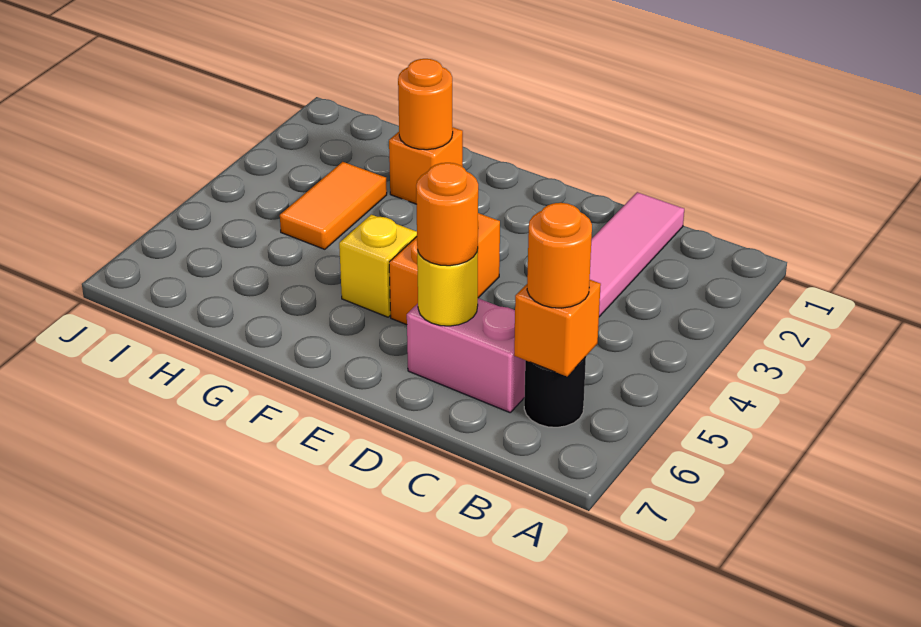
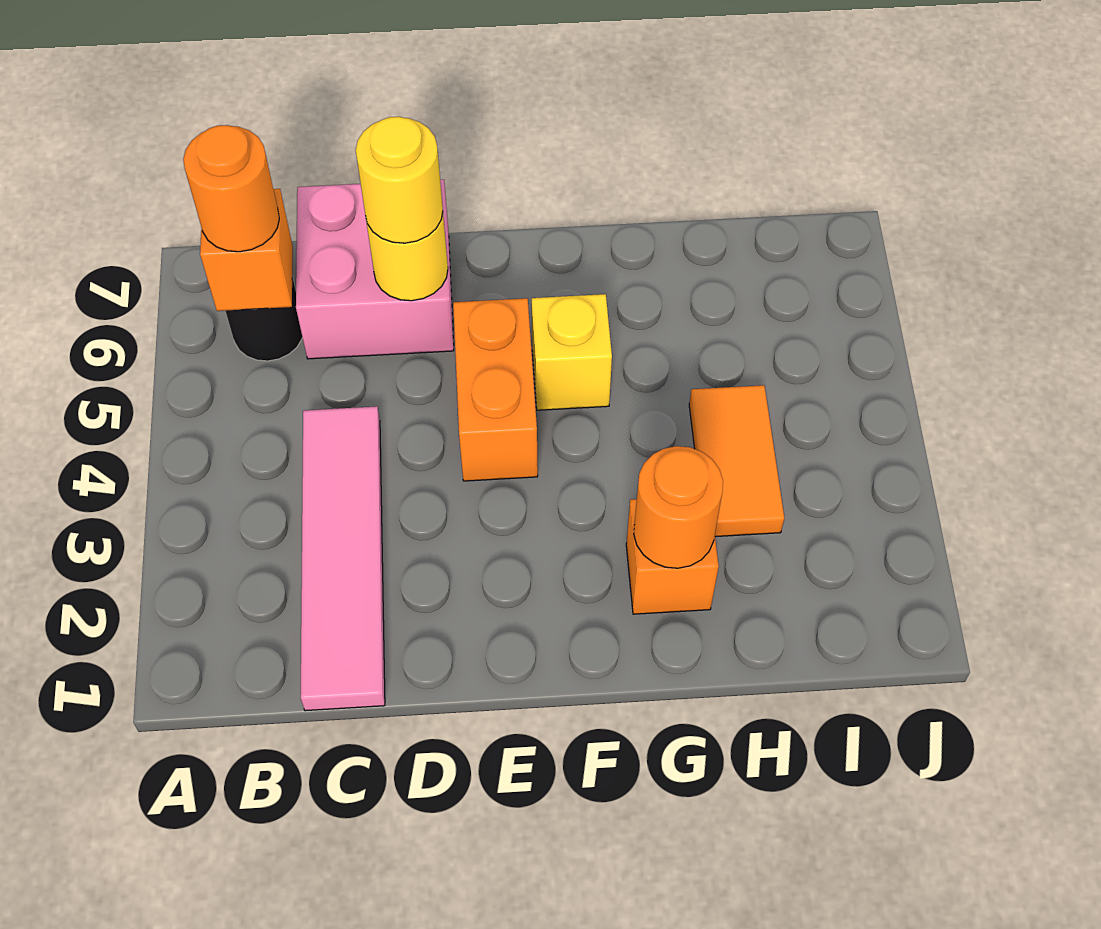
pink 1x2 brick [407,298,525,412] -> pink 2x2 brick [296,180,454,359]
orange 1x1 round brick [416,163,478,266] -> yellow 1x1 round brick [356,117,443,243]

